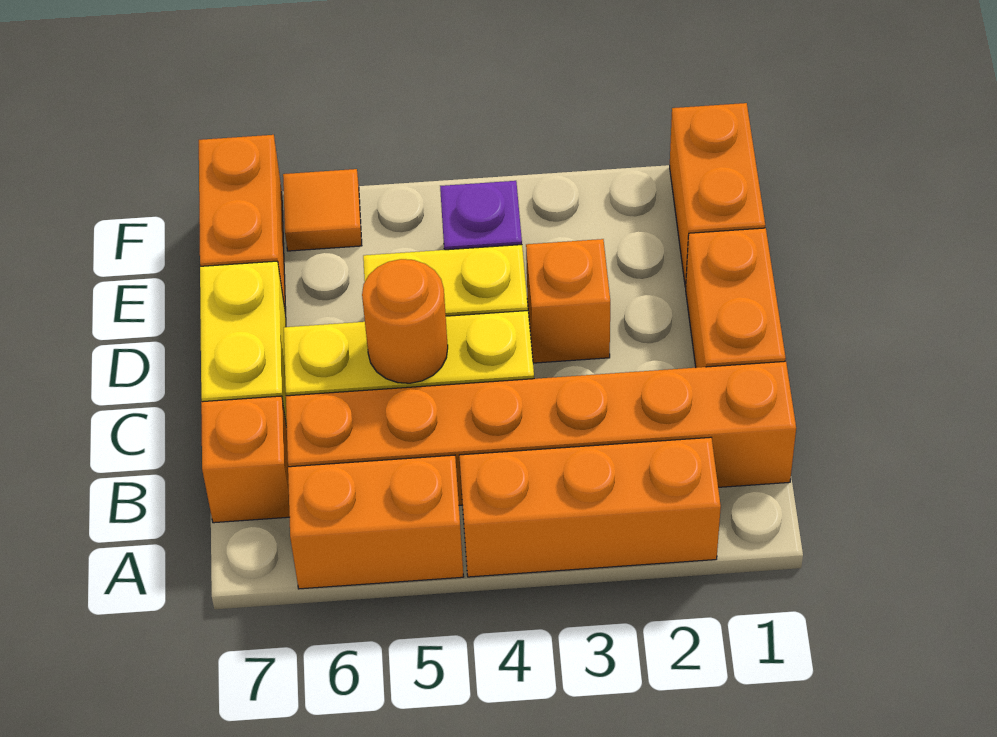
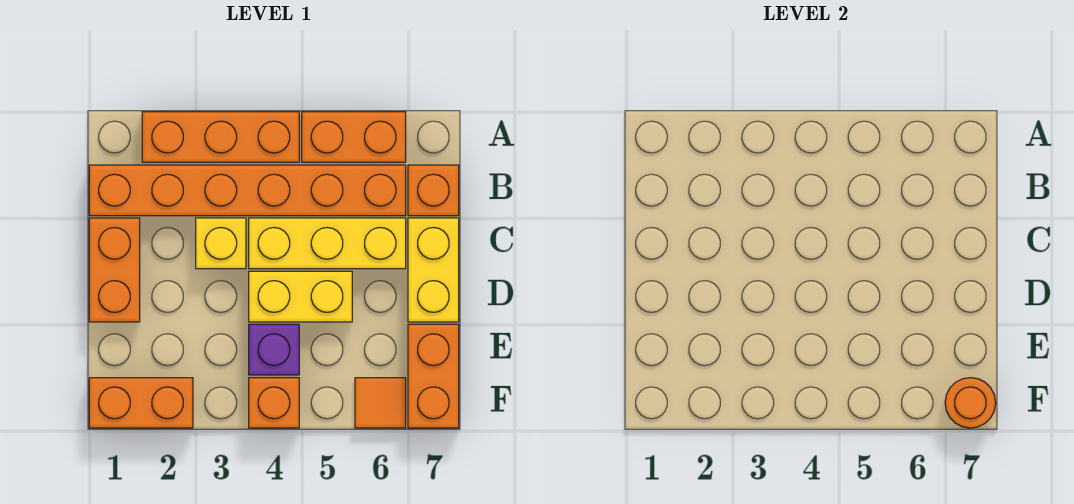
none -> yellow 1x1 brick [196,218,246,269]
orange 1x1 round brick [362,259,448,383] -> orange 1x1 round brick moved to [945,378,996,428]
orange 1x1 brick [526,239,610,363] -> orange 1x1 brick moved to [249,378,299,428]
orange 1x2 brick [670,103,765,287] -> orange 1x2 brick turned to [89,378,193,428]

